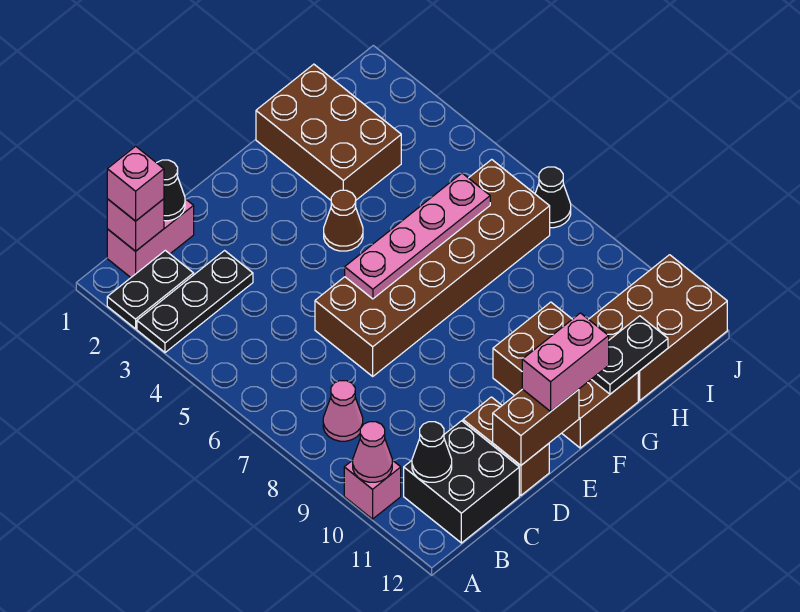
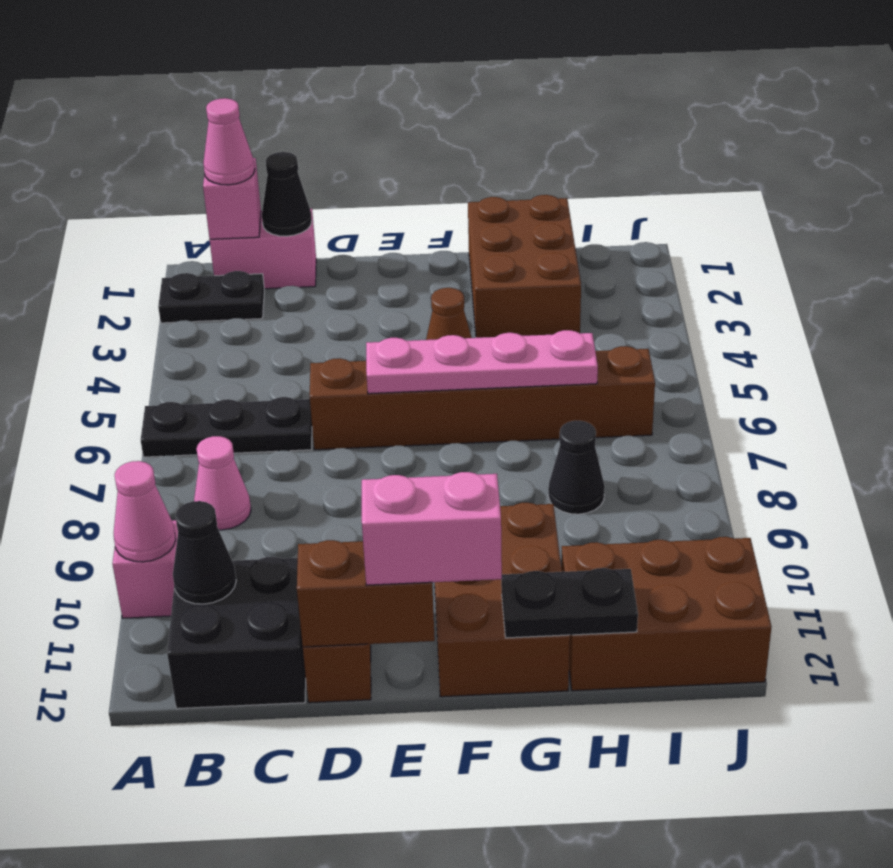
black 1x3 plate [137,251,253,353] -> black 1x3 plate moved to [141,397,312,457]
pink 1x1 brick [107,146,164,221] -> pink 1x1 cone [203,98,255,185]
brown 2x6 brick [315,160,550,376] -> brown 1x6 brick [310,346,655,450]
black 1x1 cone [535,167,571,228] -> black 1x1 cone moved to [548,421,605,514]

